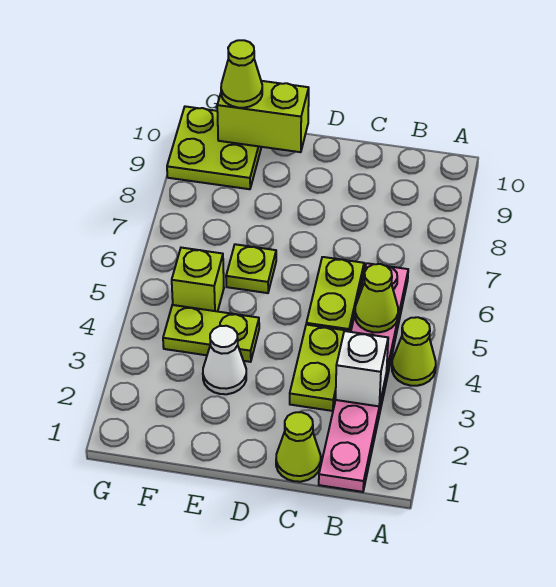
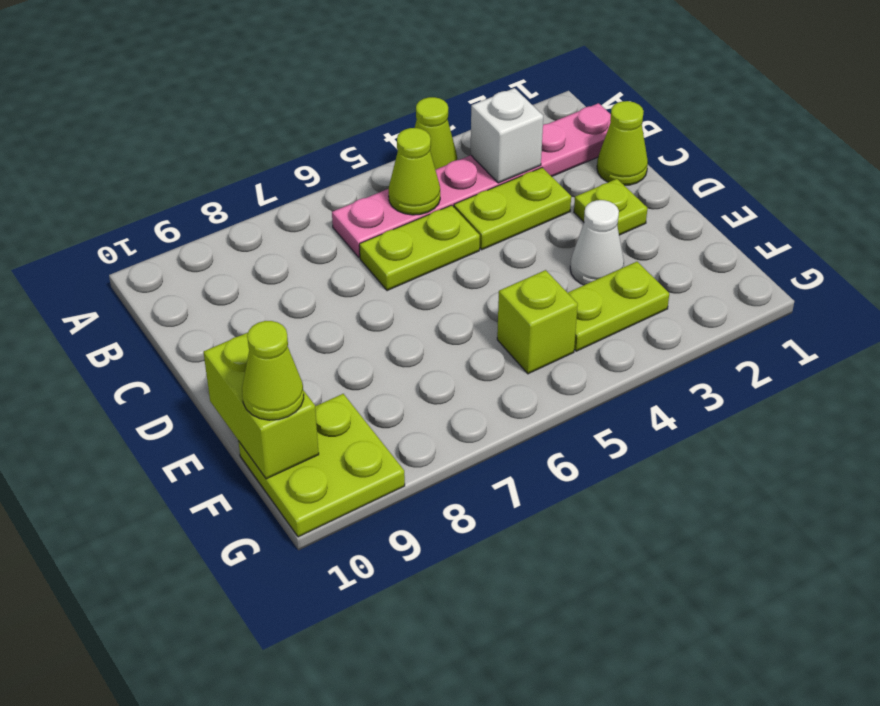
lime 1x2 plate [163,305,259,362] -> lime 1x2 plate turned to [568,262,669,351]
lime 1x1 plate [226,244,276,293] -> lime 1x1 plate moved to [574,179,648,235]

